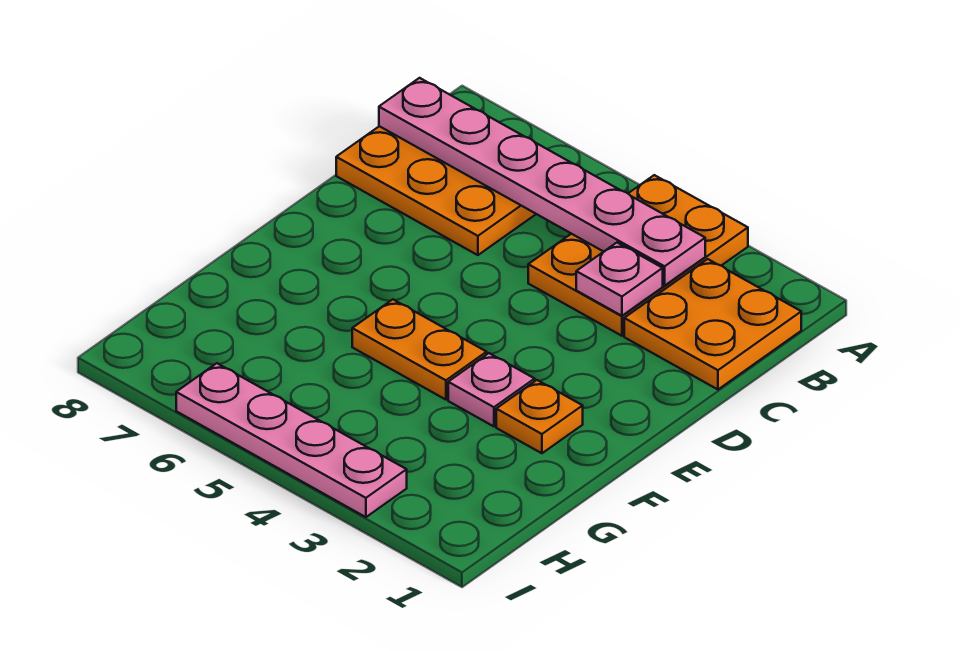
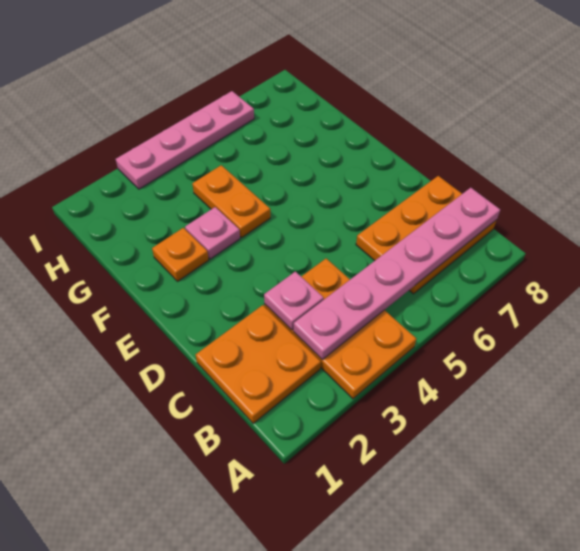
orange 1x2 plate [352,300,487,400] -> orange 1x2 plate turned to [192,165,270,237]

